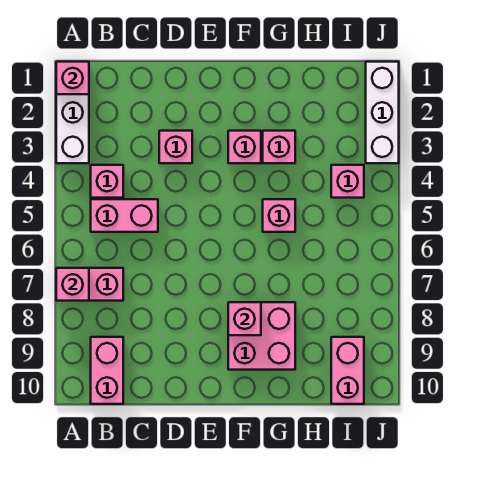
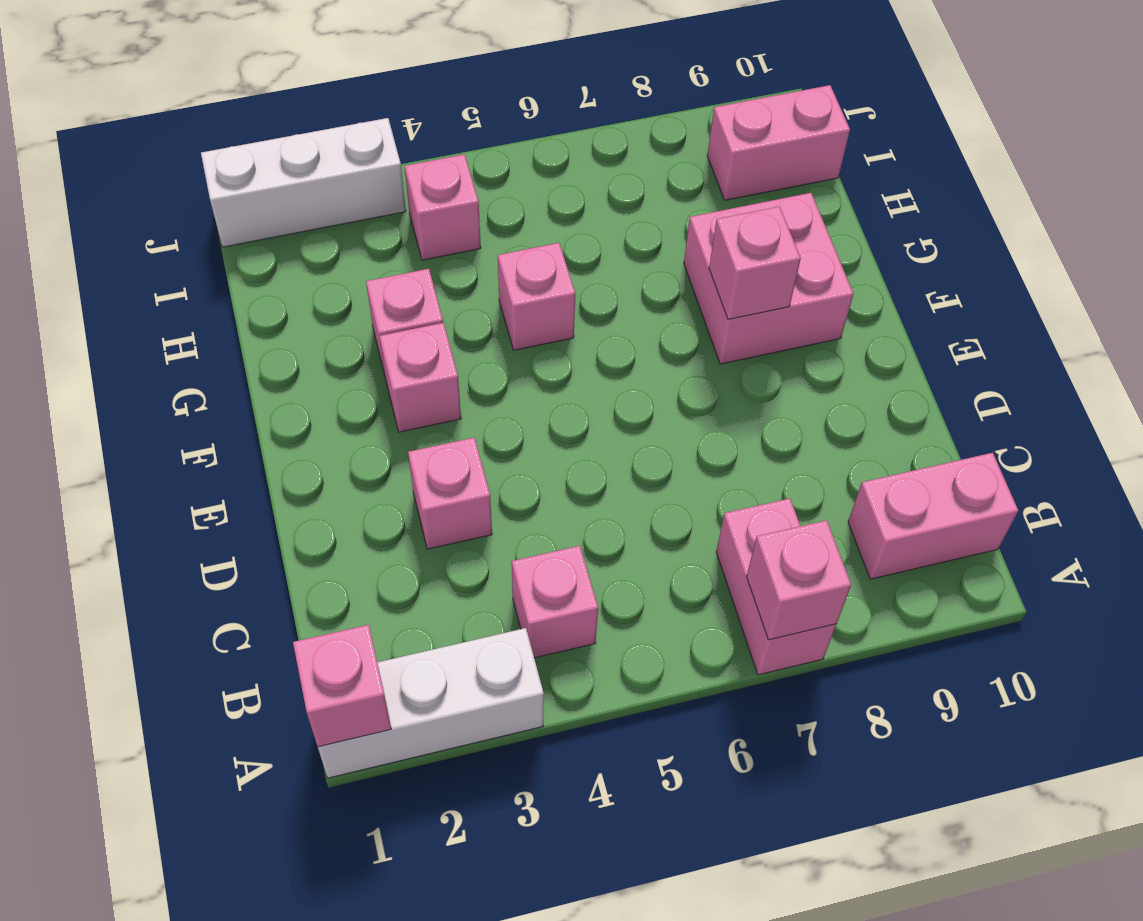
pink 1x2 brick [91,199,158,232] -> none

